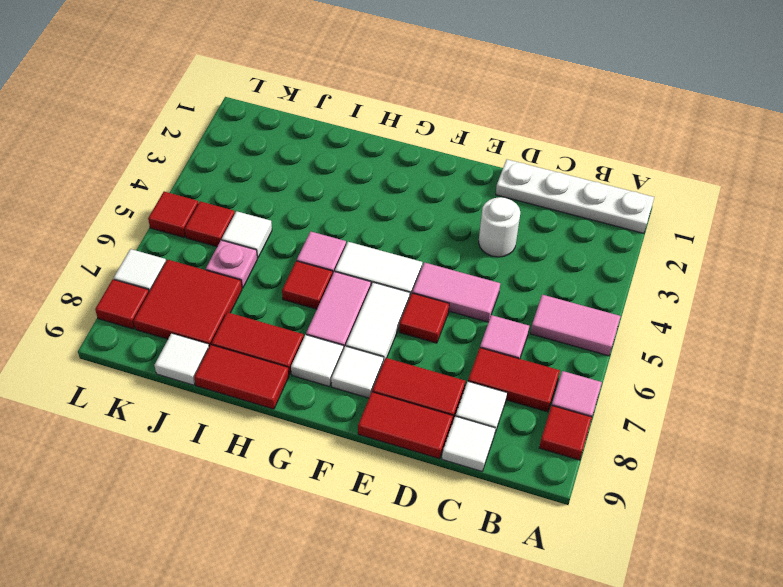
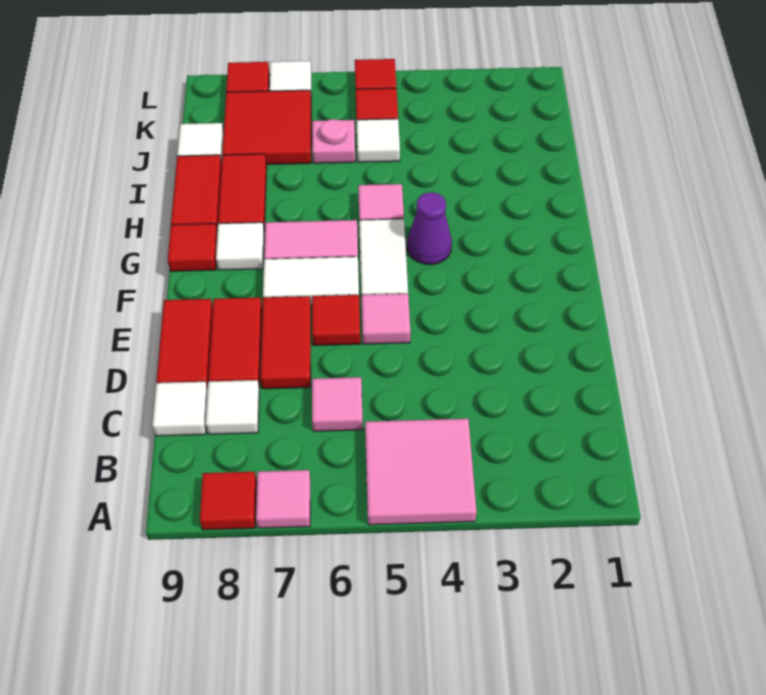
white 1x4 plate [496,160,654,233] -> none
pink 1x2 tile [530,295,621,356] -> pink 2x2 tile [365,419,477,525]
red 1x2 tile [468,348,560,412] -> red 1x2 tile moved to [260,296,311,389]
white 1x1 round brick [479,197,520,257] -> none
pink 1x2 tile [412,263,500,322] -> pink 1x1 tile [361,294,410,344]
white 1x1 tile [331,346,384,398] -> none
none -> purple 1x1 cone [407,192,452,265]
red 1x1 tile [282,261,332,309] -> red 1x1 tile moved to [168,224,217,271]

